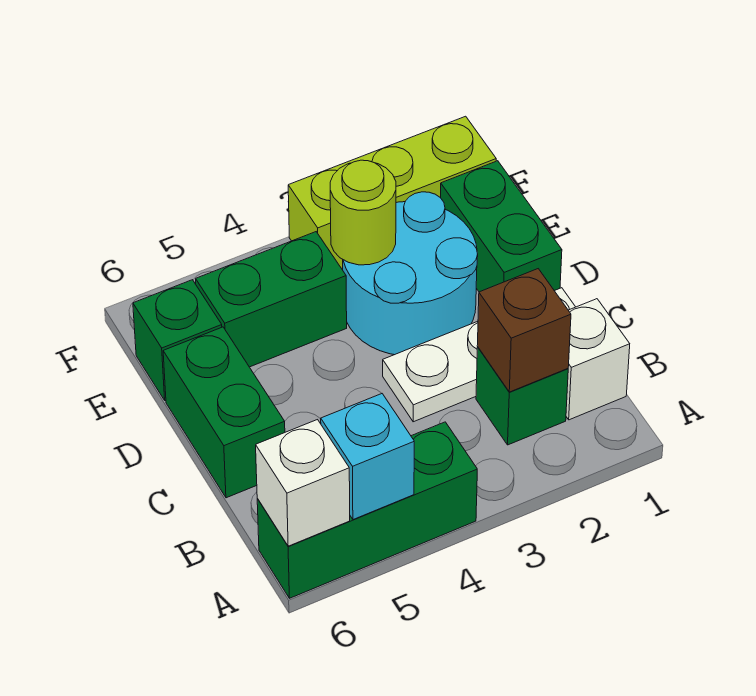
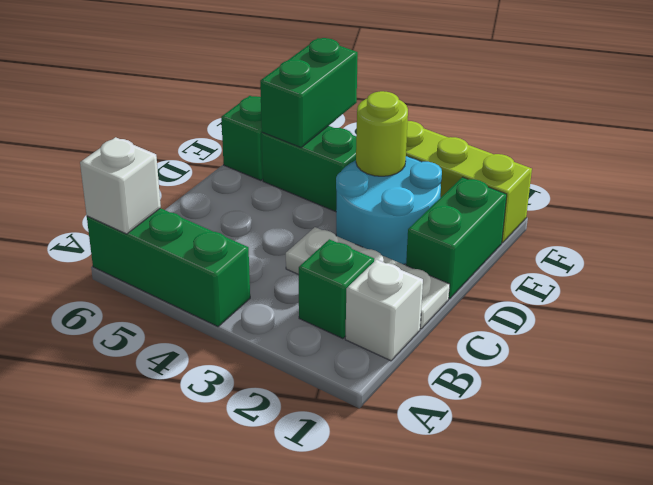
cyan 1x1 brick [321,394,414,520] -> none
brown 1x1 brick [477,269,571,392] -> none
green 1x2 brick [163,327,285,498] -> green 1x2 brick moved to [260,38,358,147]

